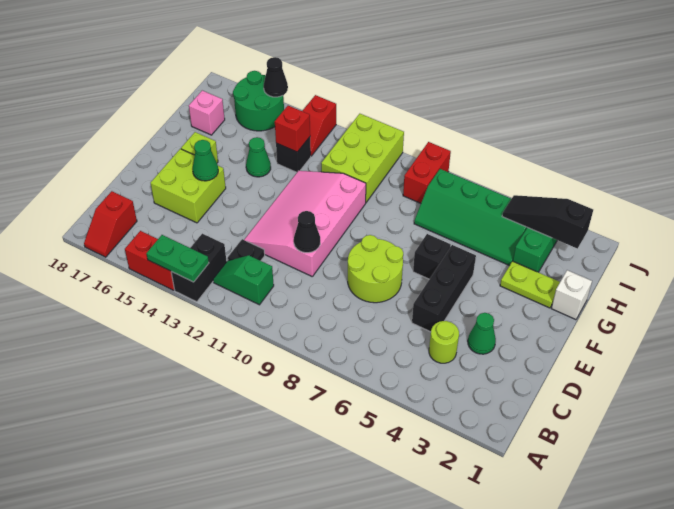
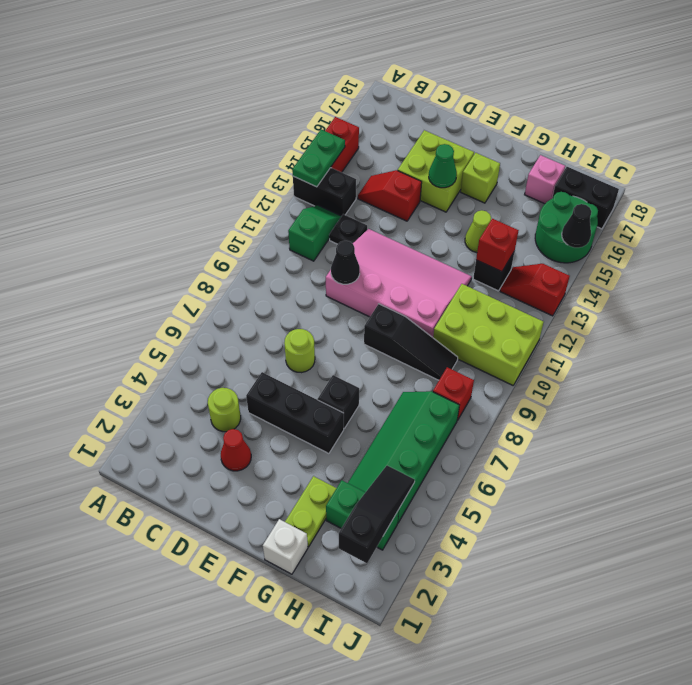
red 1x2 slope [84,191,137,257] -> red 1x2 slope moved to [358,170,422,221]
green 1x1 cone [468,313,496,354] -> red 1x1 cone [221,429,251,471]
lime 2x2 round brick [348,235,403,303] -> lime 1x1 round brick [284,329,315,373]
none -> black 1x3 slope [364,304,458,380]
green 1x1 cone [246,137,271,177] -> lime 1x1 cone [465,210,491,253]
red 1x2 brick [403,142,451,203] -> red 1x1 brick [433,367,474,420]
none -> black 1x2 brick [552,167,619,229]

